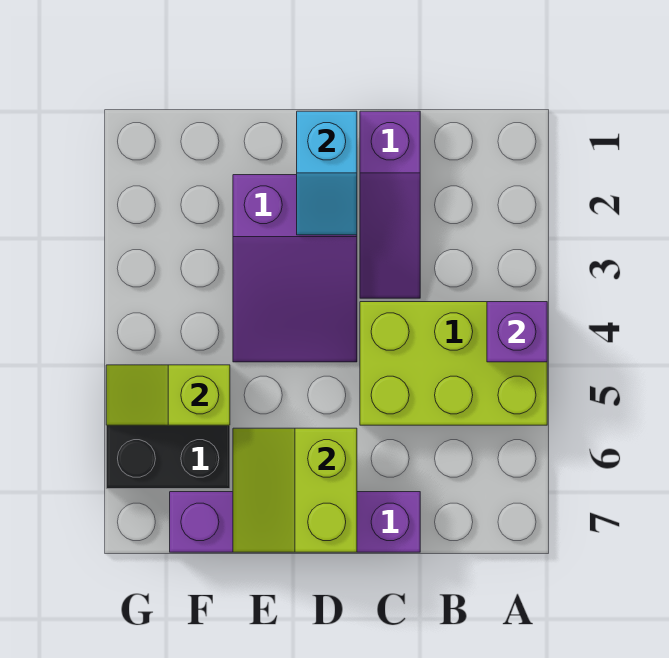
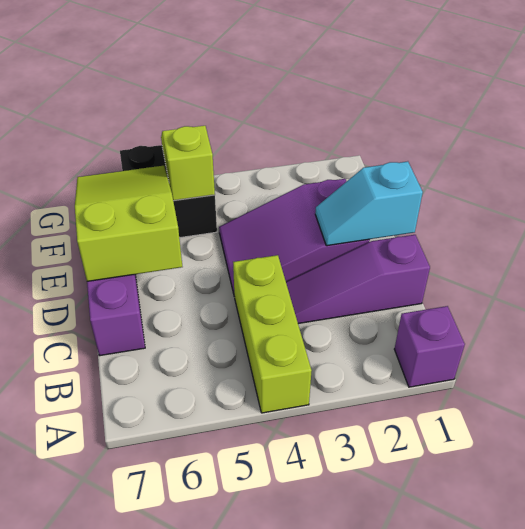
lime 2x3 brick [360,302,547,425] -> lime 1x3 brick [233,255,312,413]
purple 1x1 brick [487,302,547,362] -> purple 1x1 brick moved to [394,306,465,387]
lime 2x2 slope [233,428,357,552] -> lime 2x3 slope [75,166,182,281]

